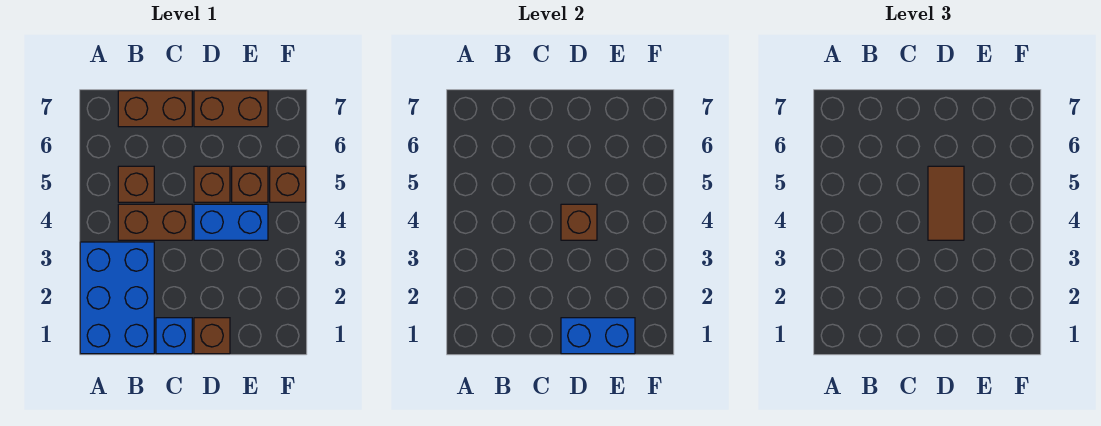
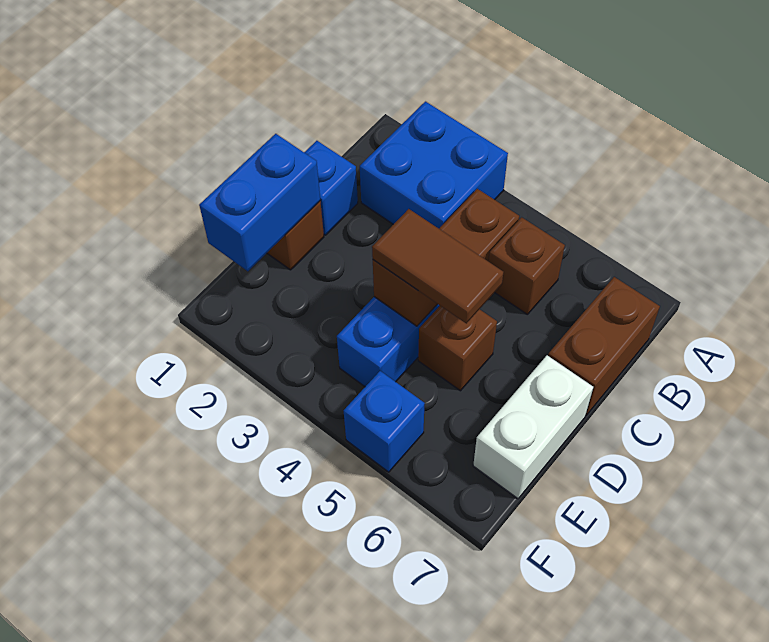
blue 2x3 brick [80,242,154,354] -> blue 2x2 brick [360,102,508,228]
brown 1x2 brick [194,91,268,127] -> white 1x2 brick [473,355,593,499]
brown 1x1 brick [232,166,268,202] -> none
brown 1x1 brick [270,166,306,202] -> blue 1x1 brick [344,371,425,472]

